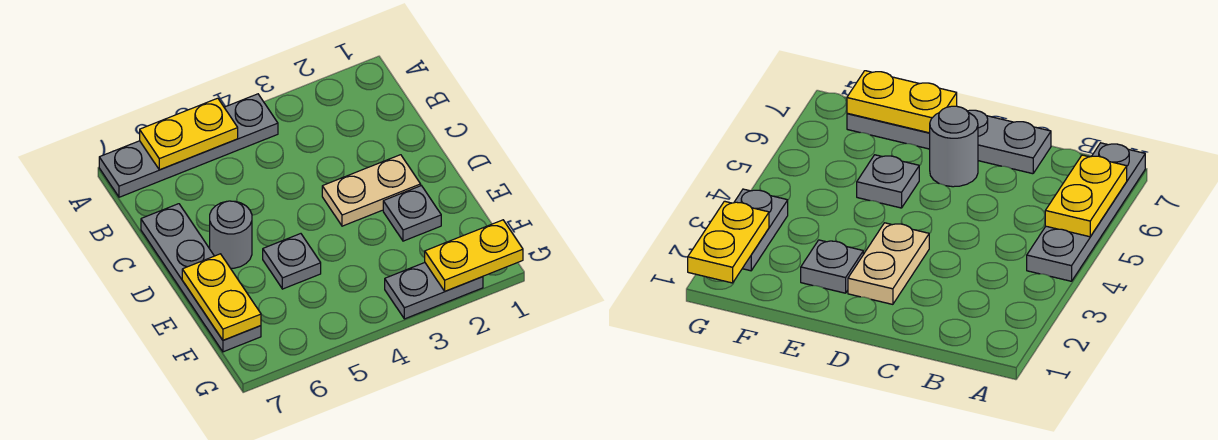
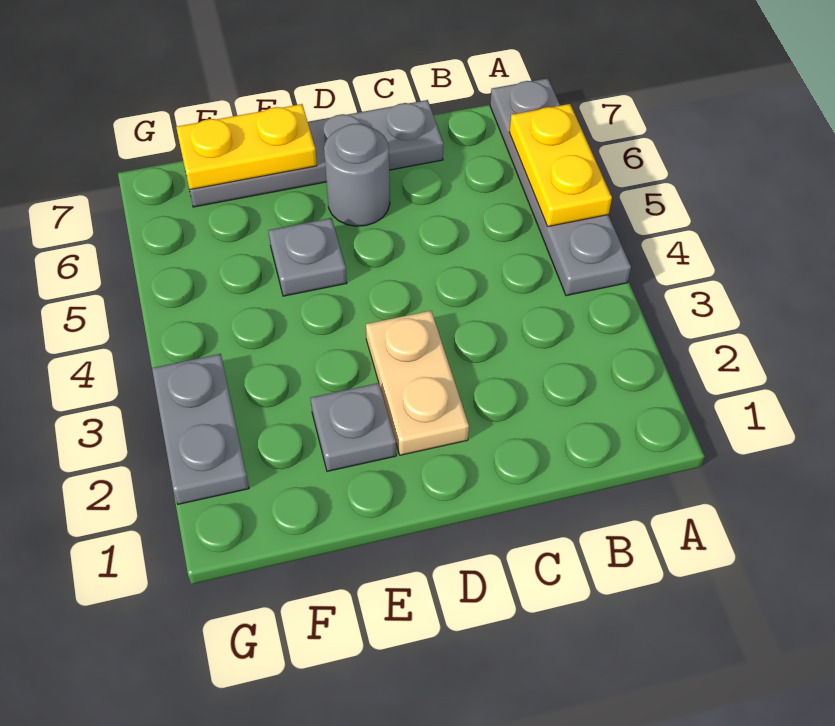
yellow 1x2 plate [425,220,523,291] -> none

